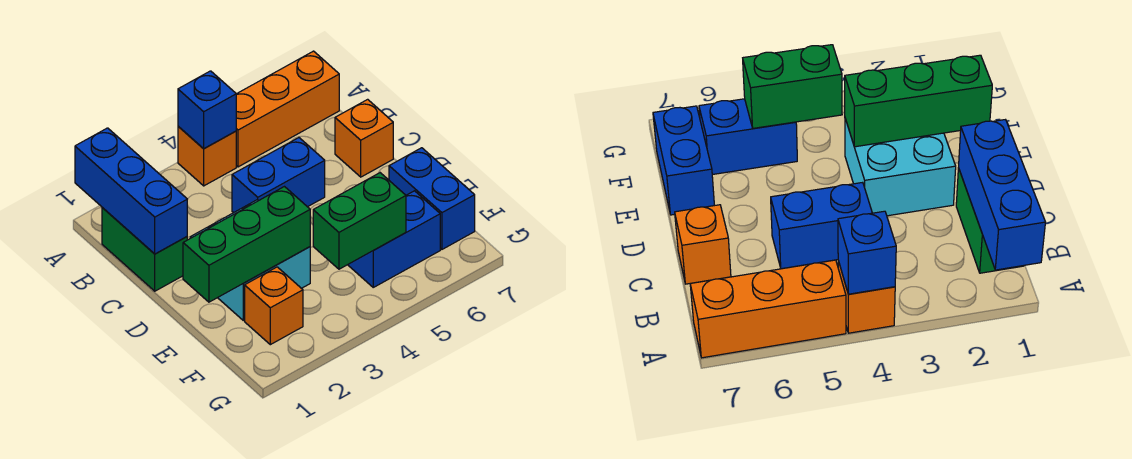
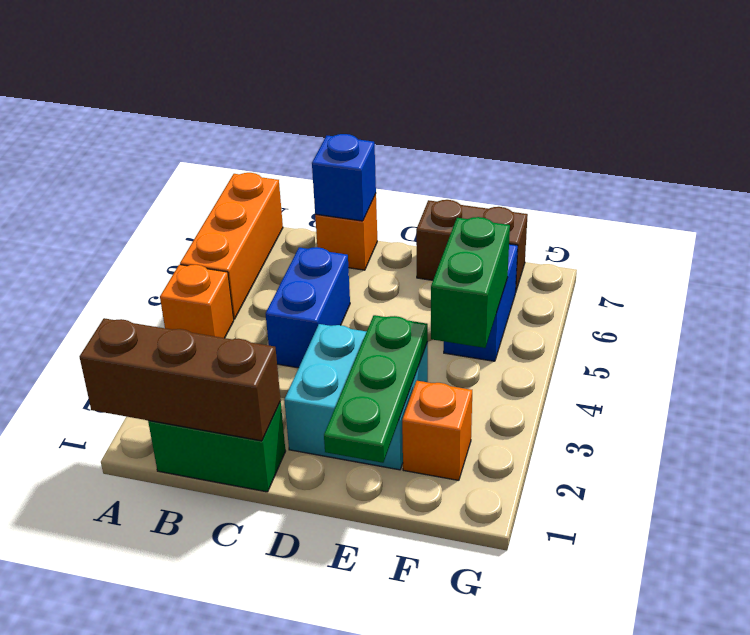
blue 1x3 brick [75,128,187,254] -> brown 1x3 brick [80,318,281,441]
blue 1x1 brick [178,71,236,149] -> blue 1x1 brick moved to [312,134,376,221]
green 1x3 brick [183,187,310,302] -> green 1x3 plate [324,315,428,463]
blue 1x2 brick [389,148,475,249] -> brown 1x2 brick [416,200,528,293]

